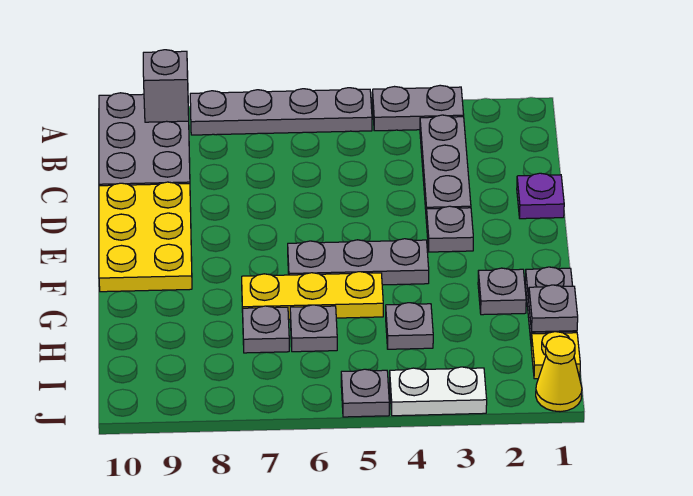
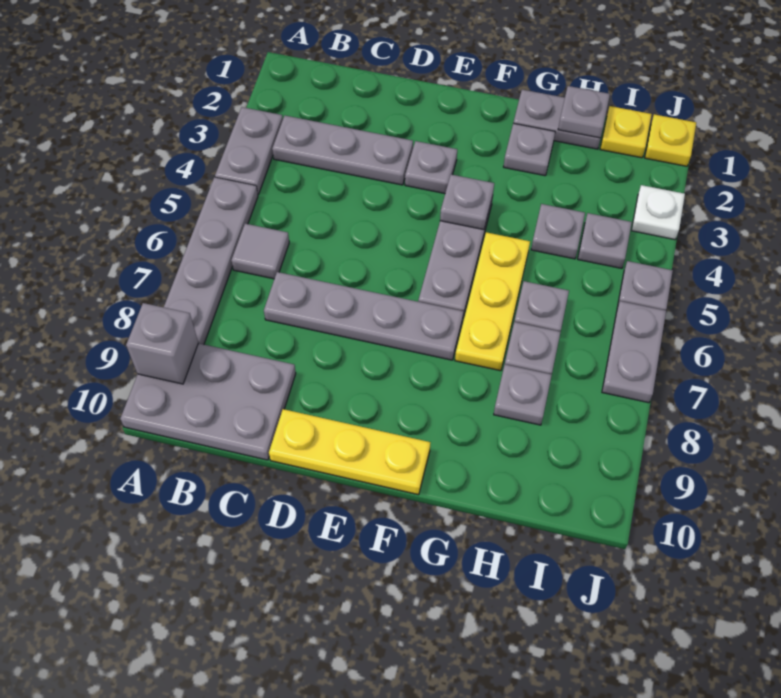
none -> grey 1x1 tile [231,224,289,279]
none -> grey 1x4 plate [264,272,464,360]
purple 1x1 plate [517,173,564,219] -> none
yellow 2x3 plate [99,182,192,292] -> yellow 1x3 plate [269,409,430,495]
none -> grey 1x1 plate [440,175,494,230]
none -> grey 1x1 plate [494,364,552,425]
none -> grey 1x1 plate [578,213,632,268]
yellow 1x1 cone [536,336,582,412] -> yellow 1x1 plate [645,114,696,166]
white 1x2 plate [390,367,487,416] -> white 1x1 plate [631,185,685,239]
none -> grey 1x2 plate [602,301,666,403]

